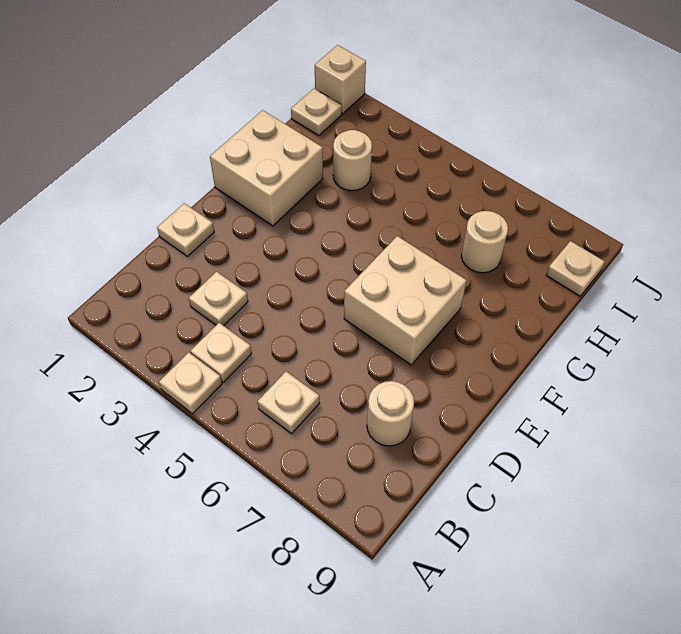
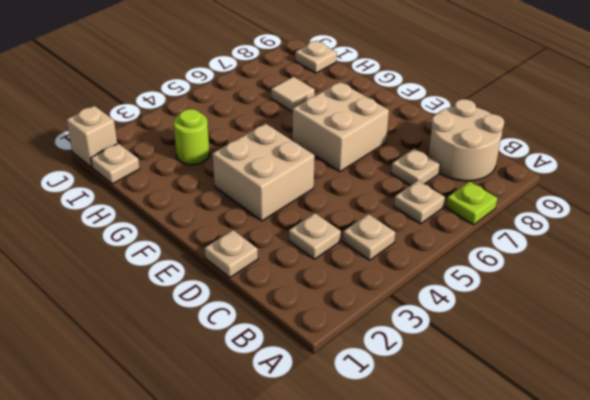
tan 1x1 plate [159,353,222,414] -> tan 1x1 plate moved to [391,149,440,186]
none -> lime 1x1 plate [446,181,497,225]
tan 1x1 round brick [367,381,414,446] -> tan 2x2 round brick [428,99,504,181]
tan 2x2 brick [210,110,323,226] -> tan 2x2 brick moved to [213,124,315,221]
tan 1x1 round brick [333,130,372,191] -> lime 1x1 round brick [173,109,209,165]
tan 1x1 round brick [462,211,508,273] -> tan 1x1 tile [271,77,315,112]

